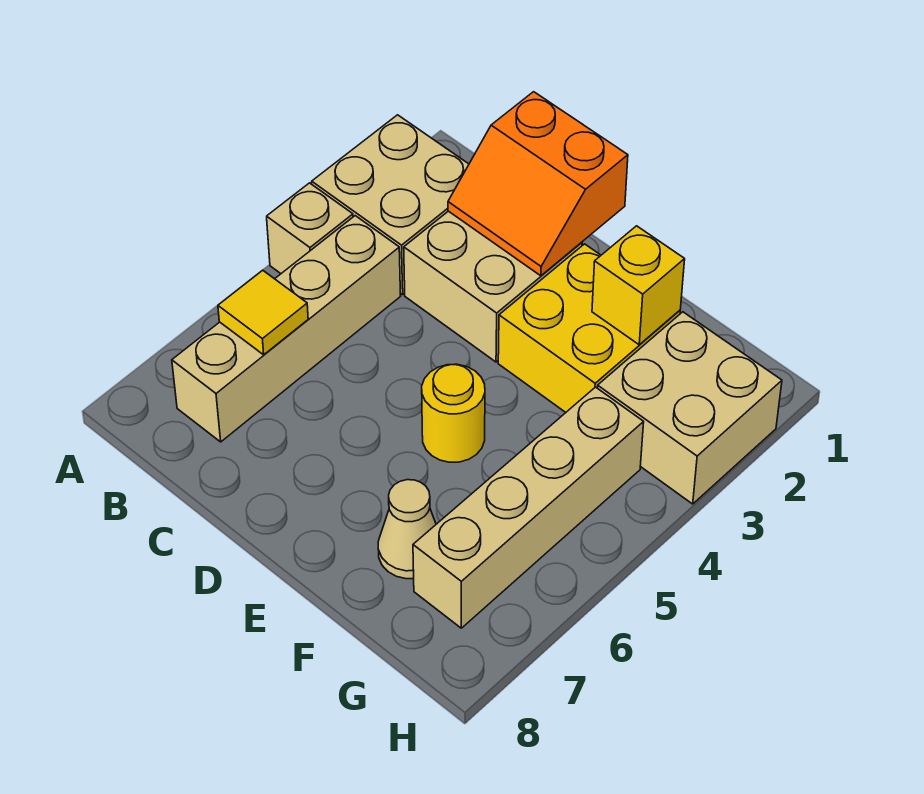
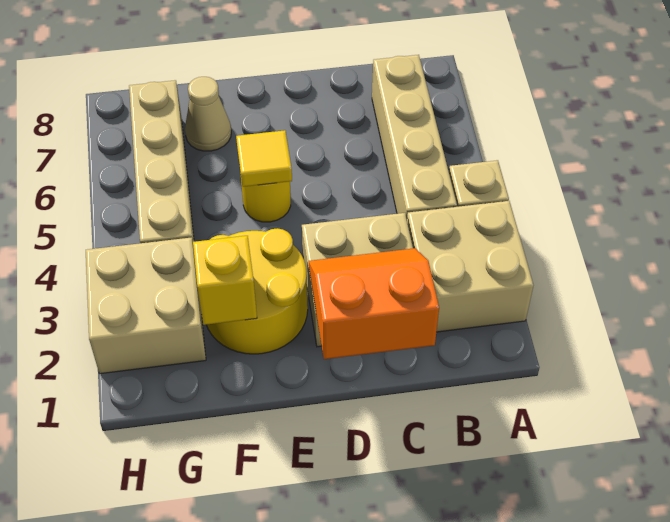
yellow 1x1 tile [218,270,308,355] -> yellow 1x1 tile moved to [236,130,292,187]
yellow 2x2 brick [498,244,680,412] -> yellow 2x2 round brick [207,228,308,354]

